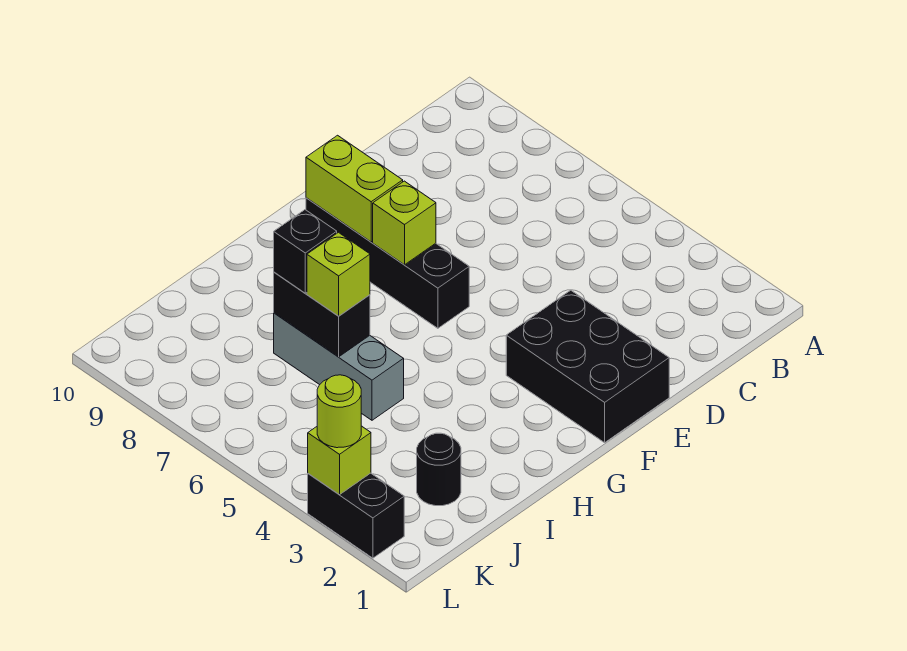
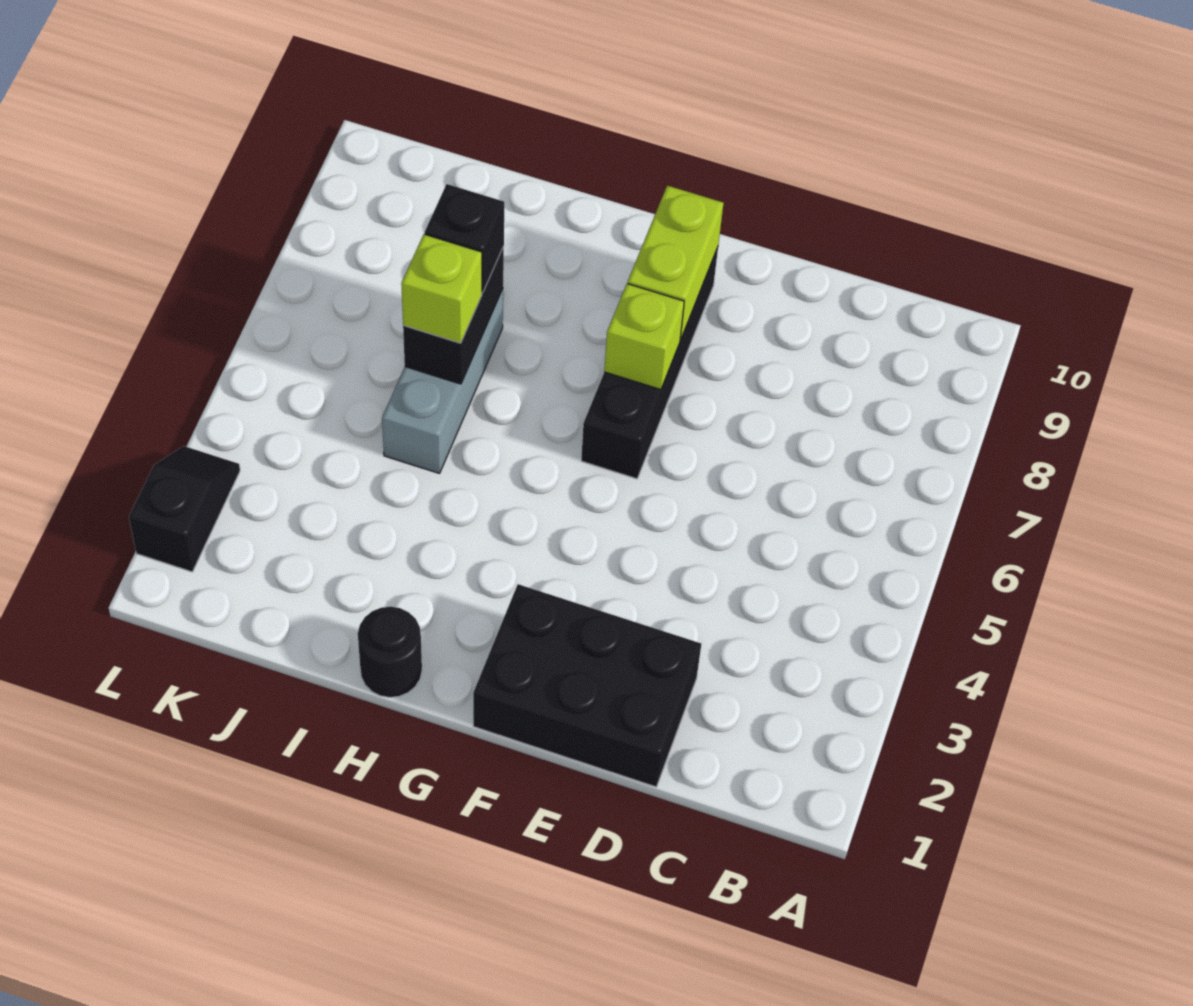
black 2x3 brick [506,290,669,443] -> black 2x3 brick turned to [473,584,701,787]
black 1x1 round brick [417,433,461,506] -> black 1x1 round brick moved to [358,607,422,697]
black 1x2 brick [308,473,404,558] -> black 1x2 slope [129,446,240,572]
lime 1x1 brick [308,426,371,495] -> none
lime 1x1 round brick [317,375,361,448] -> none

